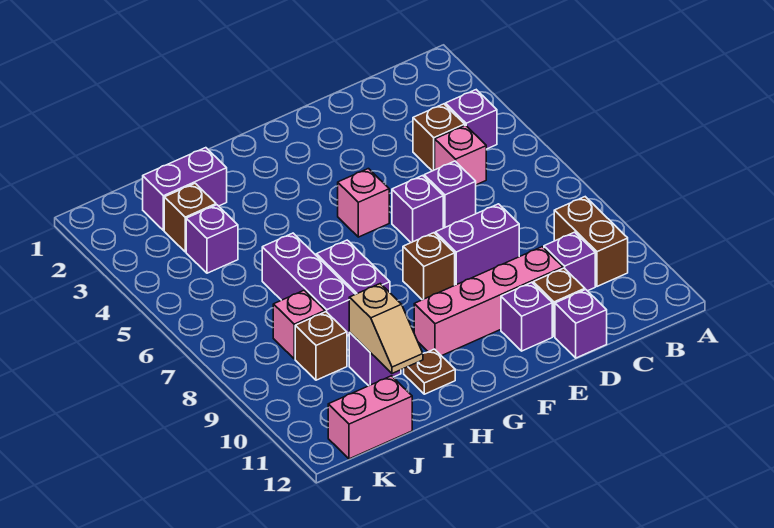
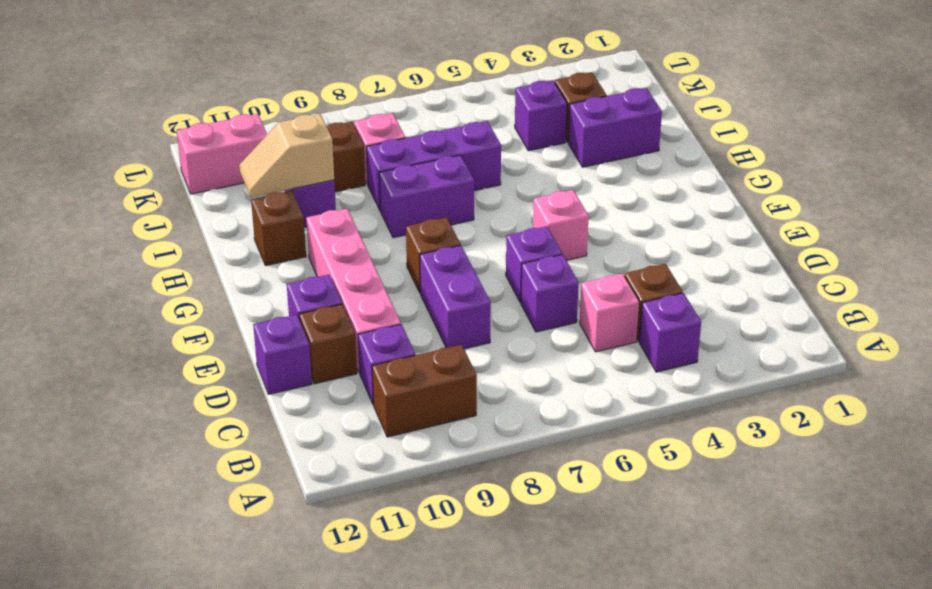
brown 1x1 plate [404,349,455,394] -> brown 1x1 brick [251,191,306,266]
purple 1x2 brick [143,148,227,231] -> purple 1x2 brick turned to [568,88,662,167]
pink 1x2 brick [328,376,412,459] -> pink 1x2 brick turned to [177,114,267,194]

